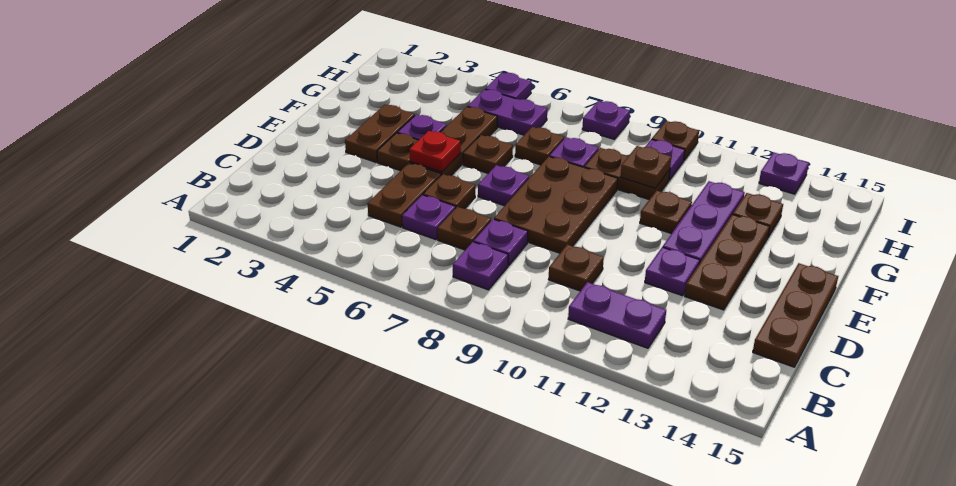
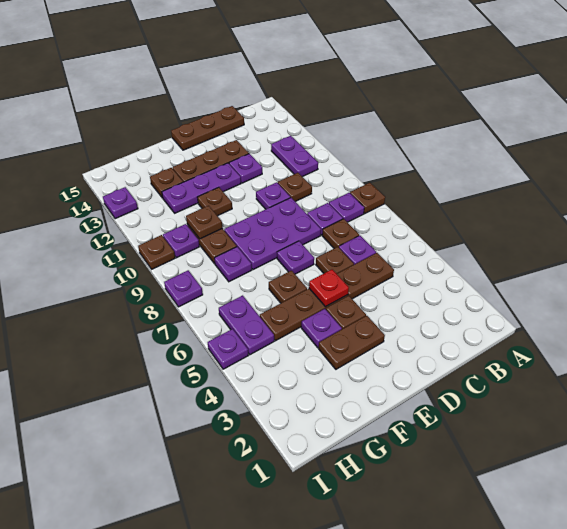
brown 2x3 plate [494,156,618,253] -> purple 2x3 plate [224,198,321,270]
none -> purple 1x1 plate [256,182,290,209]
brown 1x1 plate [515,127,564,165] -> brown 1x1 plate moved to [350,183,385,214]

